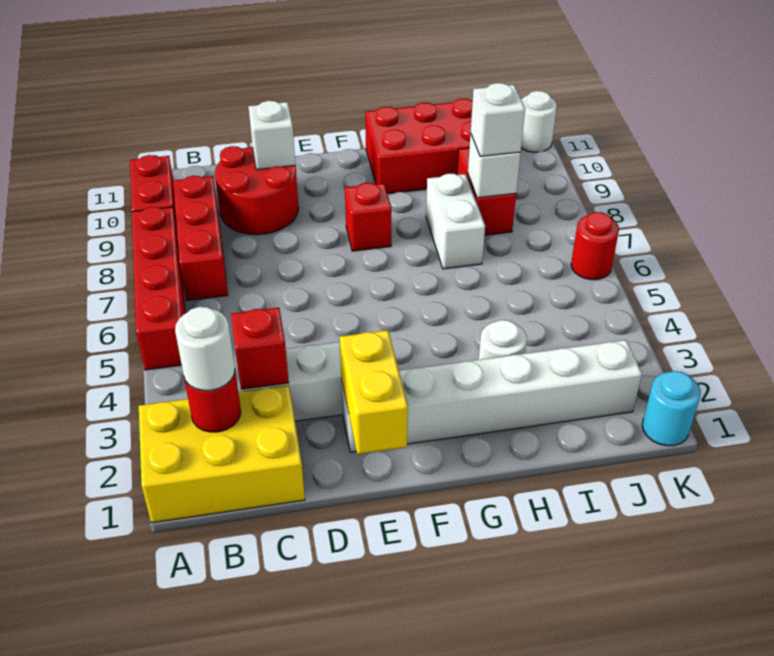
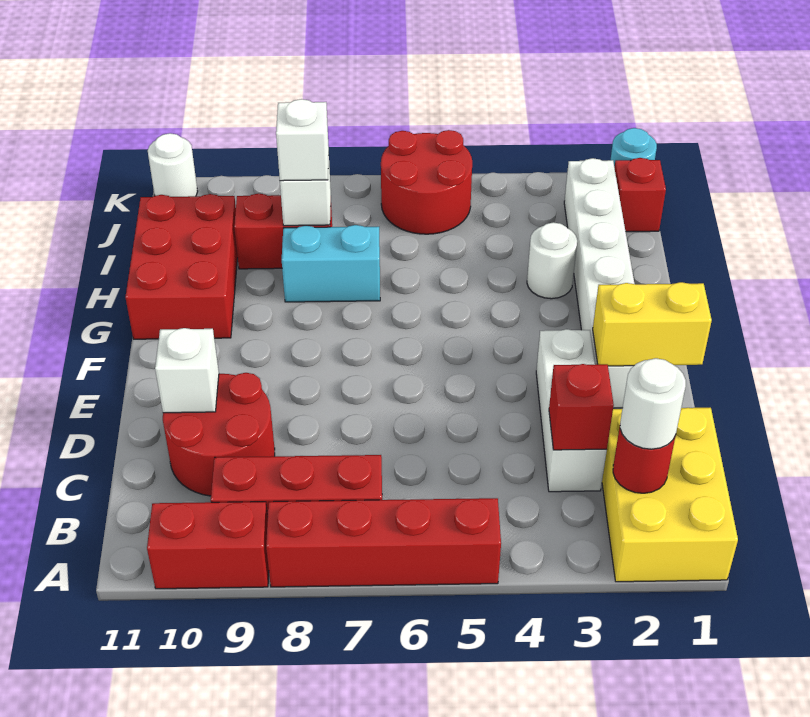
red 1x1 brick [345,183,391,251] -> red 1x1 brick moved to [614,158,666,232]
white 1x2 brick [426,174,485,269] -> cyan 1x2 brick [282,225,380,302]
red 1x1 round brick [571,212,619,280] -> red 2x2 round brick [381,130,472,234]

